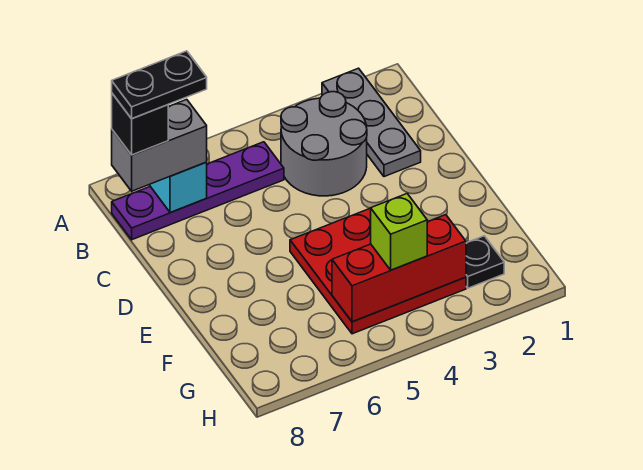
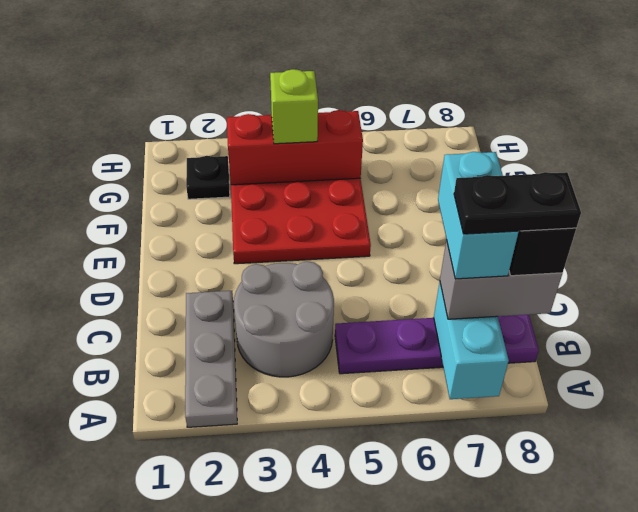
none -> cyan 1x2 brick [438,152,519,279]

